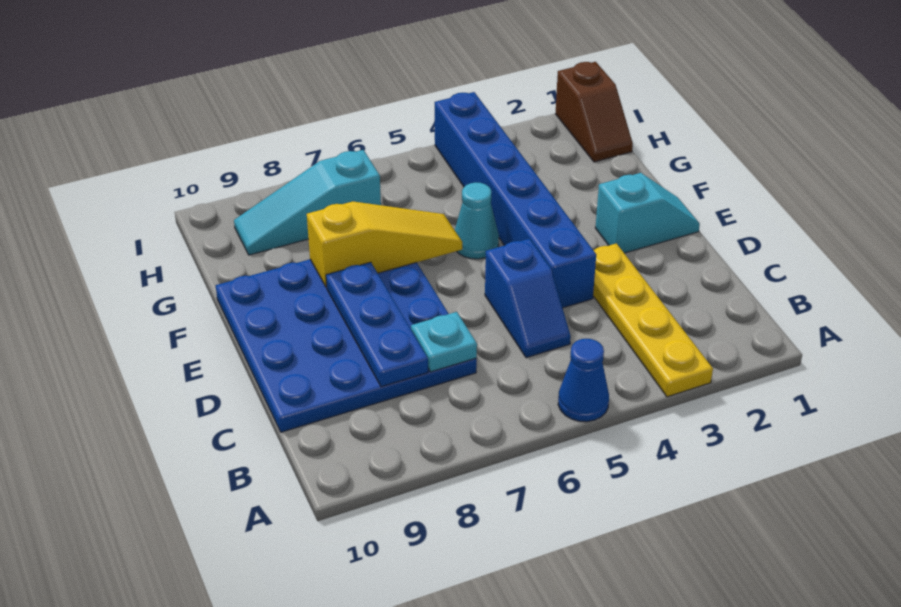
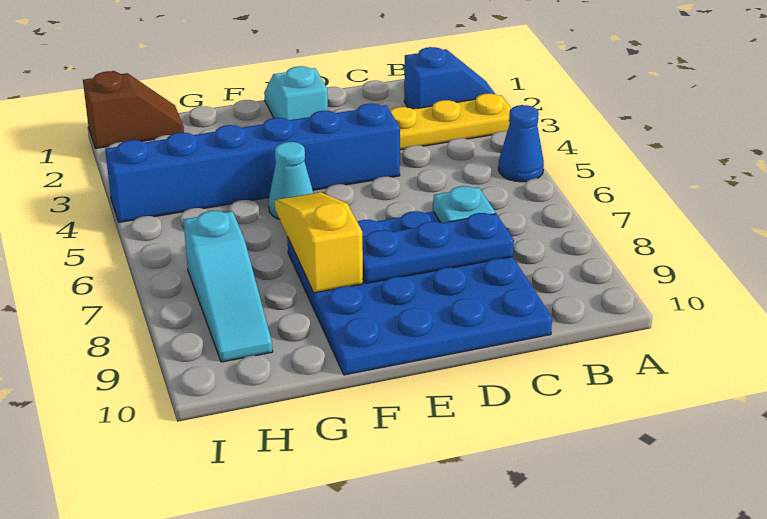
blue 1x2 slope [485,239,571,358] -> blue 1x2 slope moved to [404,47,495,109]

